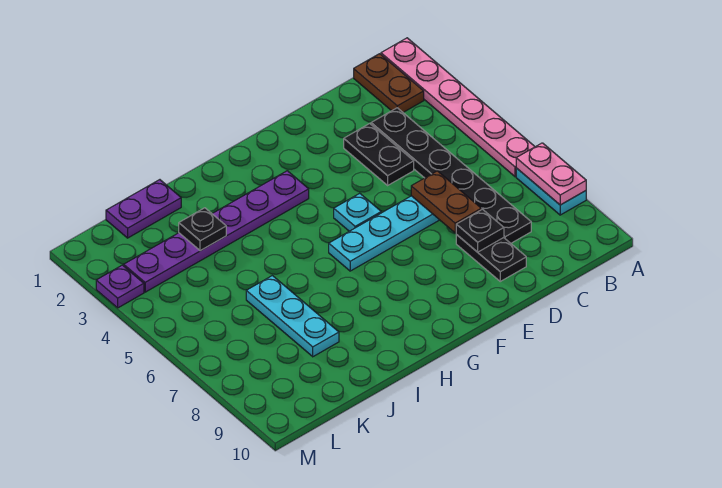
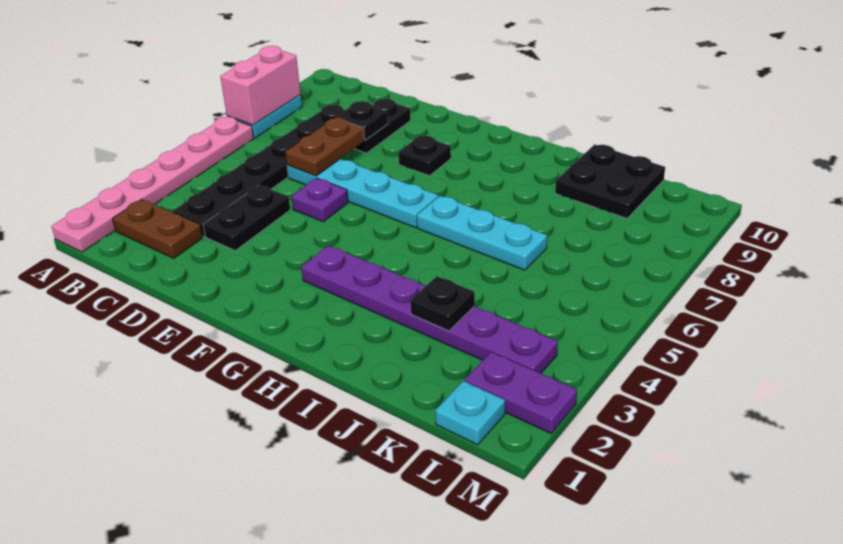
pink 1x2 plate [516,143,586,205] -> pink 1x2 brick [220,46,301,125]
brown 1x2 plate [354,54,424,112] -> brown 1x2 plate turned to [113,199,203,258]
cyan 1x1 plate [334,193,381,231] -> cyan 1x1 plate moved to [435,381,505,445]
none -> black 1x1 plate [398,136,451,176]
purple 1x2 plate [106,180,181,238] -> purple 1x2 plate moved to [465,352,577,433]
cyan 1x3 plate [246,276,339,357] -> cyan 1x3 plate turned to [417,196,547,270]
none -> black 2x2 plate [555,144,665,218]
purple 1x1 plate [96,265,144,308] -> purple 1x1 plate moved to [292,178,348,222]

